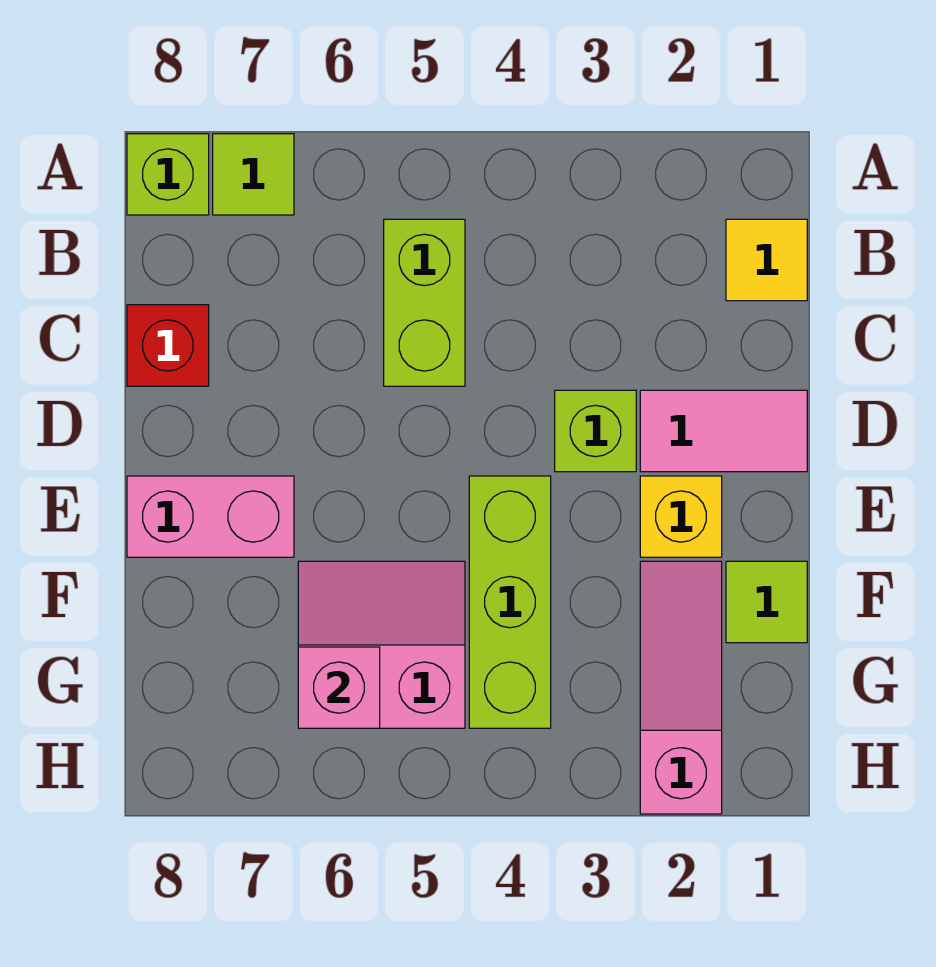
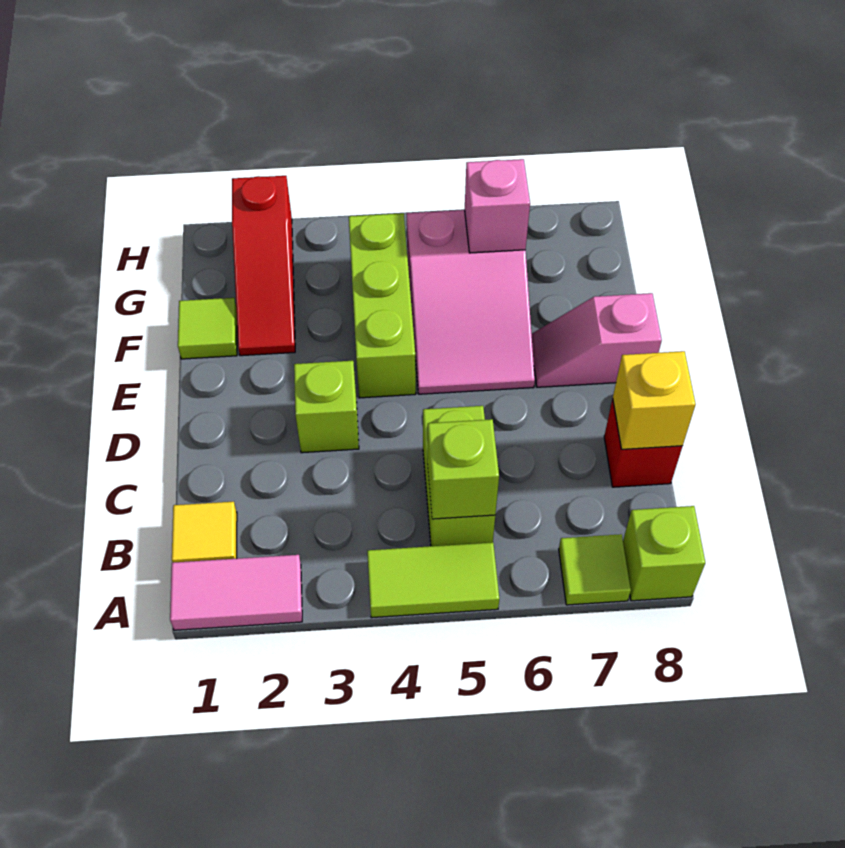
none -> lime 1x2 tile [367,542,499,618]
none -> lime 1x1 brick [427,419,499,519]
pink 1x2 tile [640,390,807,472] -> pink 1x2 tile moved to [170,555,302,630]
yellow 1x1 brick [640,476,722,557] -> yellow 1x1 brick moved to [613,351,696,449]
pink 1x2 brick [127,476,294,557] -> pink 1x2 slope [532,293,662,387]
pink 1x3 slope [640,561,722,814] -> red 1x3 slope [232,176,295,356]
pink 2x2 slope [298,561,465,728] -> pink 2x3 slope [407,210,535,394]

